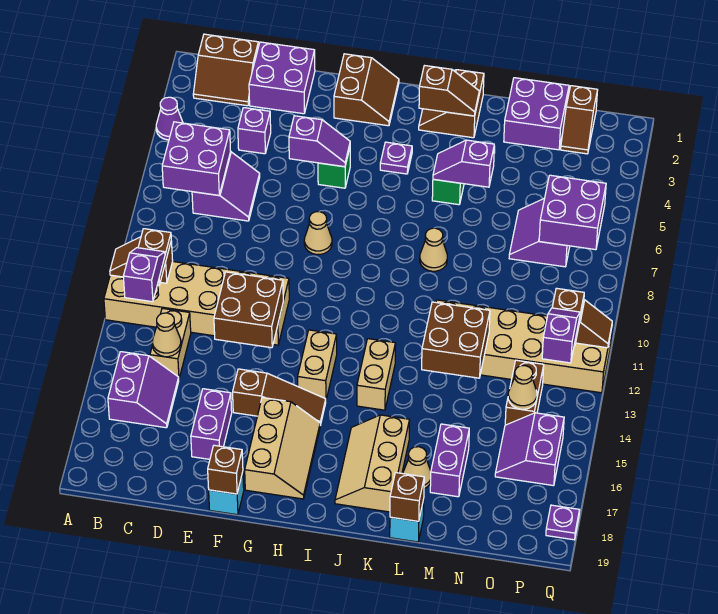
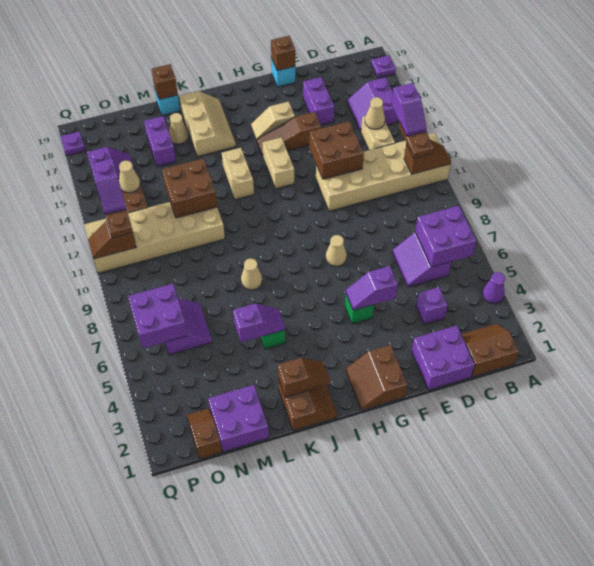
tan 2x3 slope [245,397,320,499] -> tan 1x2 slope [251,102,295,140]
purple 1x1 plate [380,142,412,174] -> purple 1x1 plate moved to [371,55,396,78]
brown 1x2 slope [419,66,479,116] -> brown 1x2 slope turned to [278,358,331,397]

